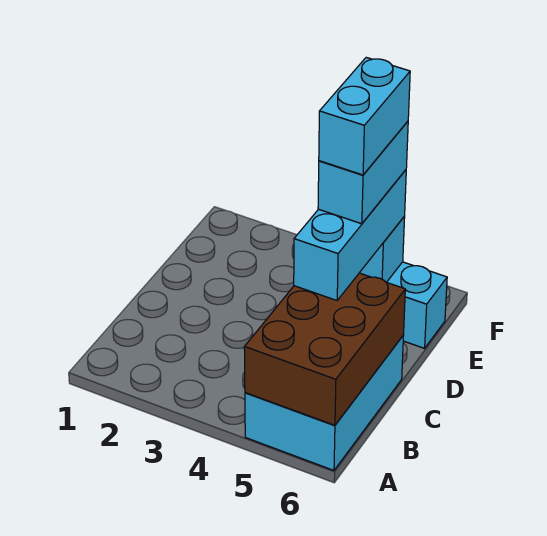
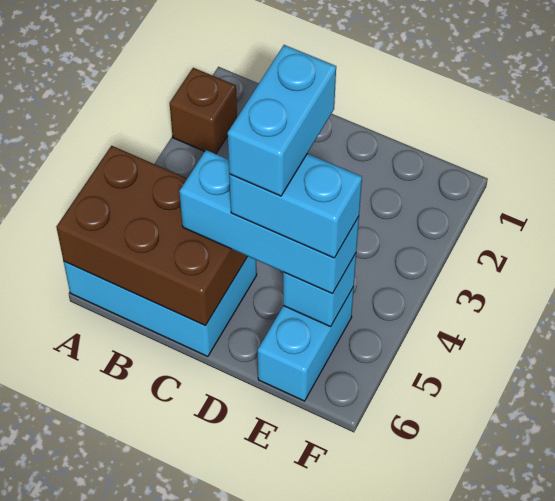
none -> brown 1x1 brick [170,68,237,154]
cyan 1x2 brick [319,57,410,175] -> cyan 1x2 brick turned to [228,45,336,196]

